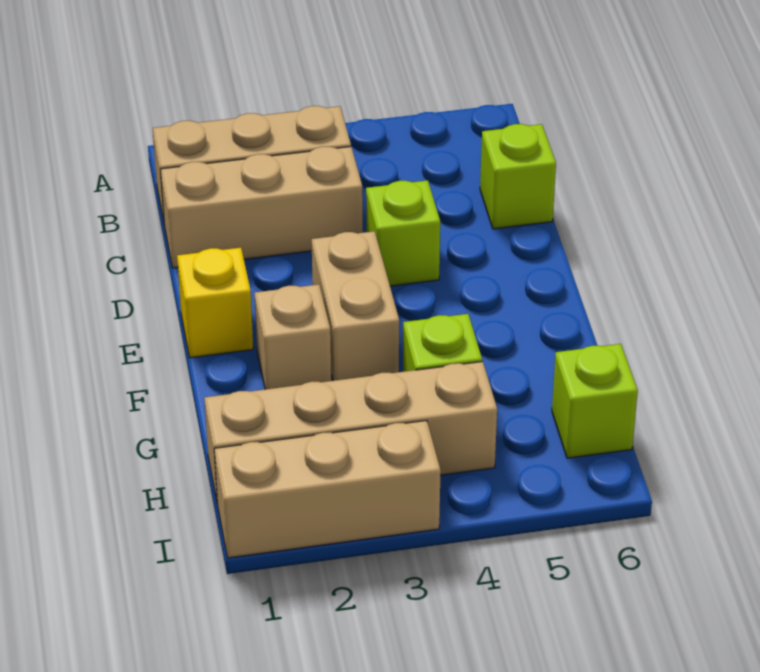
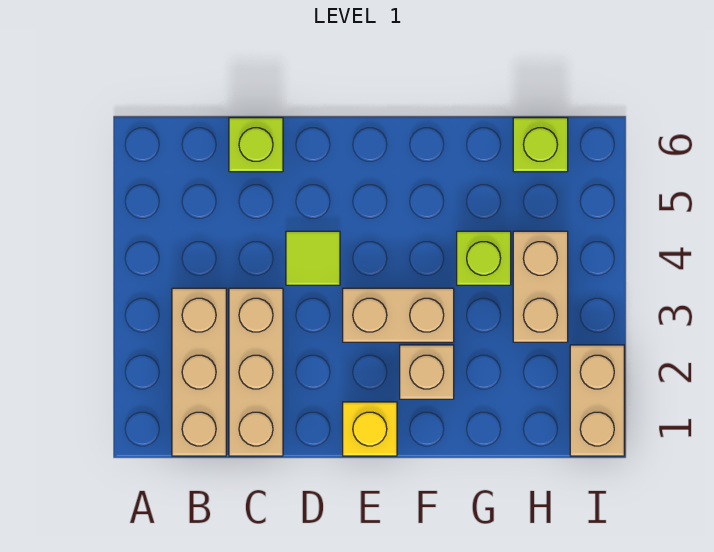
lime 1x1 brick [366,180,440,286] -> lime 1x1 tile [286,231,340,285]
tan 1x4 brick [204,361,497,505] -> tan 1x2 brick [513,231,568,342]
tan 1x3 brick [214,421,441,558] -> tan 1x2 brick [570,345,624,456]

